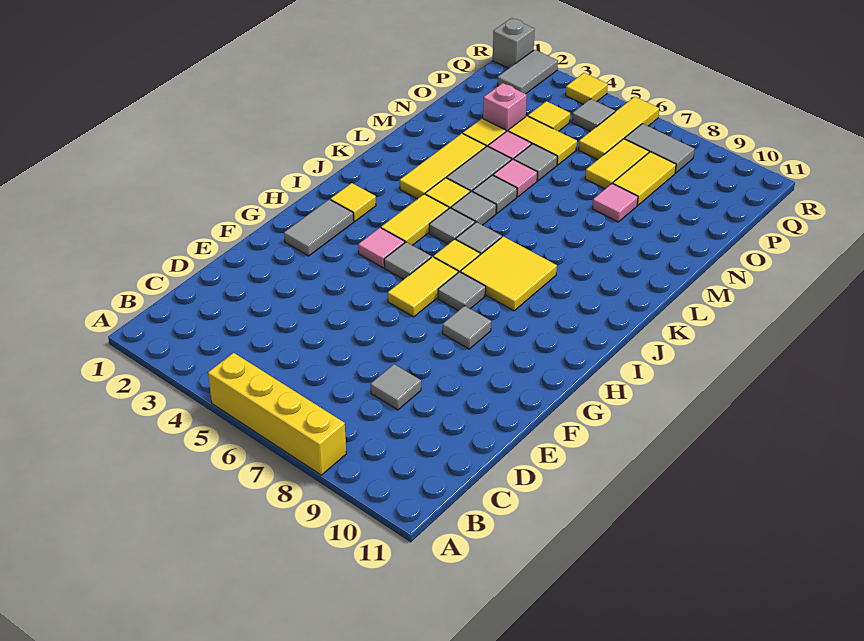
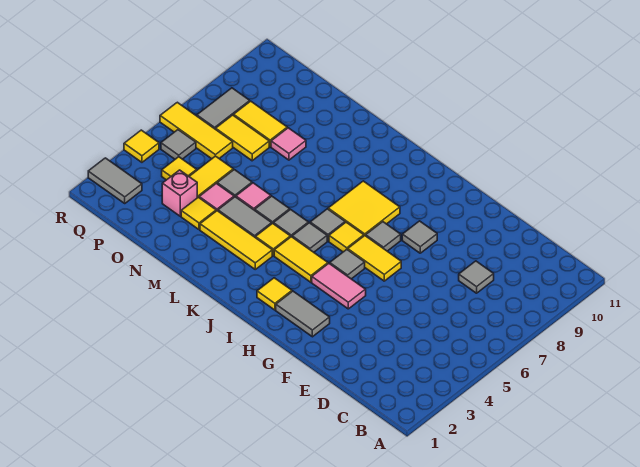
yellow 1x4 brick [208,353,346,475] -> none
pink 1x1 tile [358,228,405,268] -> pink 1x2 tile [312,263,366,309]
grey 1x1 brick [493,18,535,68] -> none

